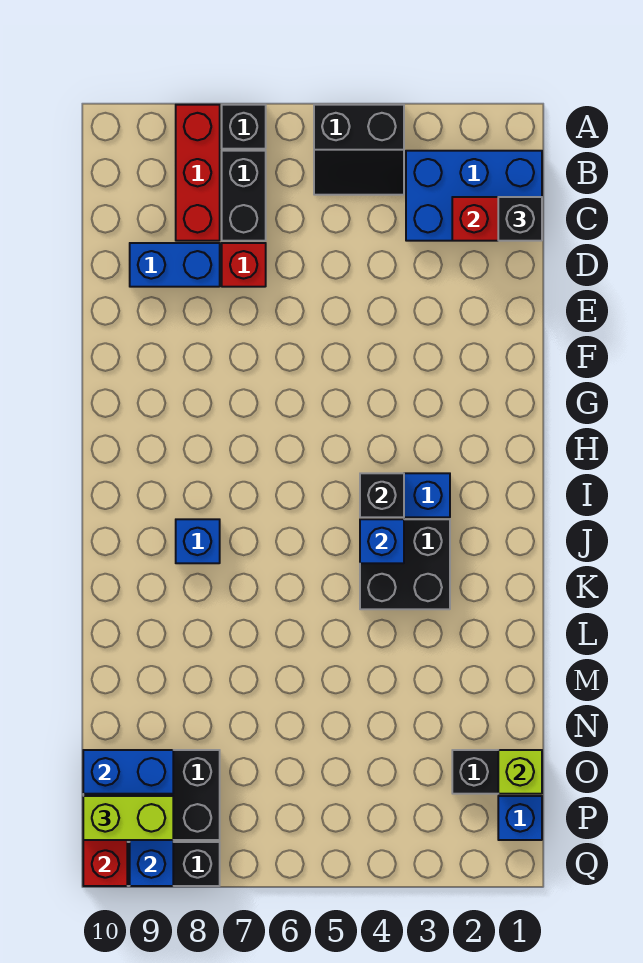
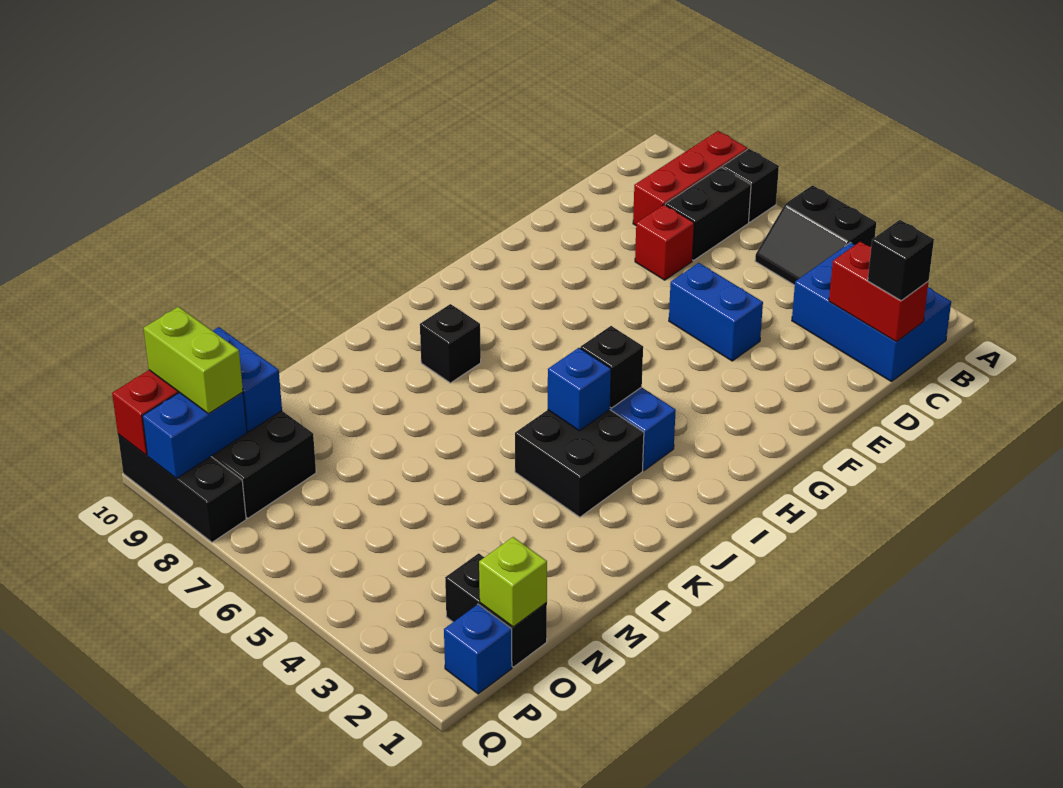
blue 1x2 brick [130,243,220,287] -> blue 1x2 brick moved to [669,263,763,361]
blue 1x1 brick [176,519,220,563] -> black 1x1 brick [420,304,481,383]

